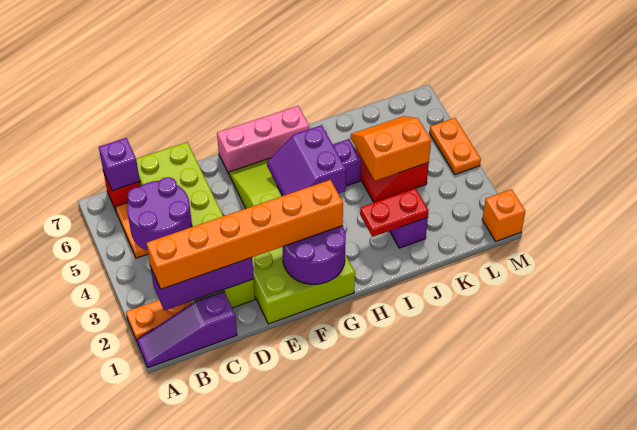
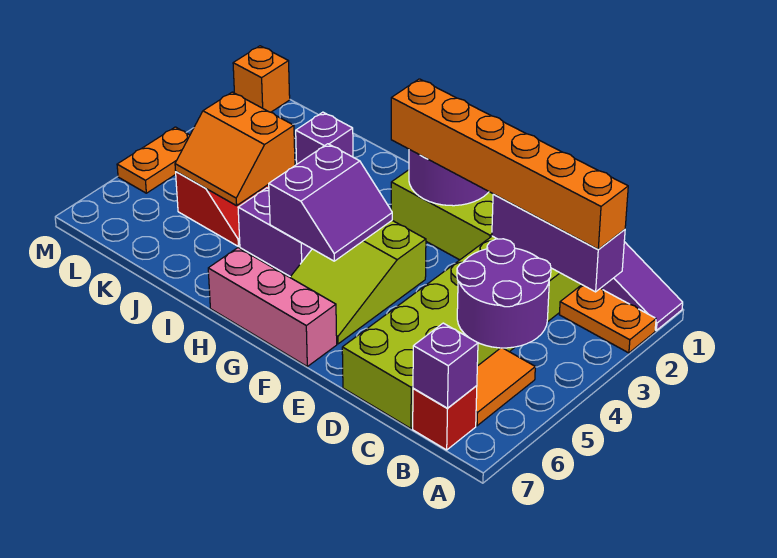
red 1x2 plate [360,188,429,237] -> none

